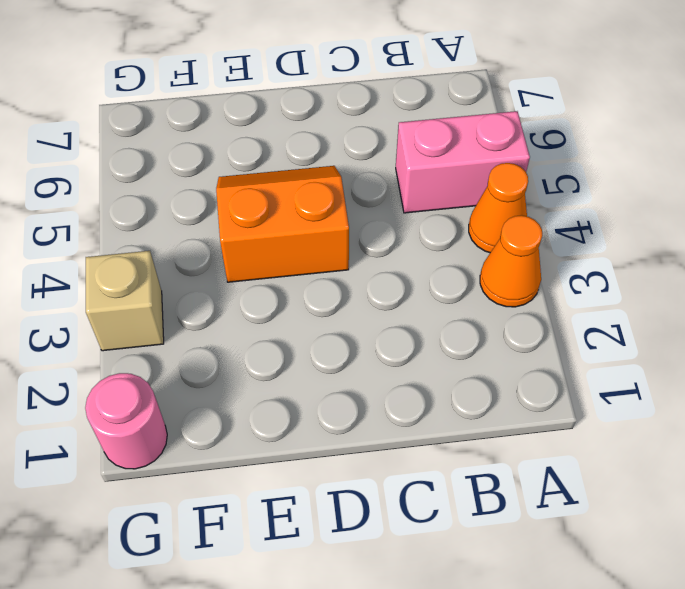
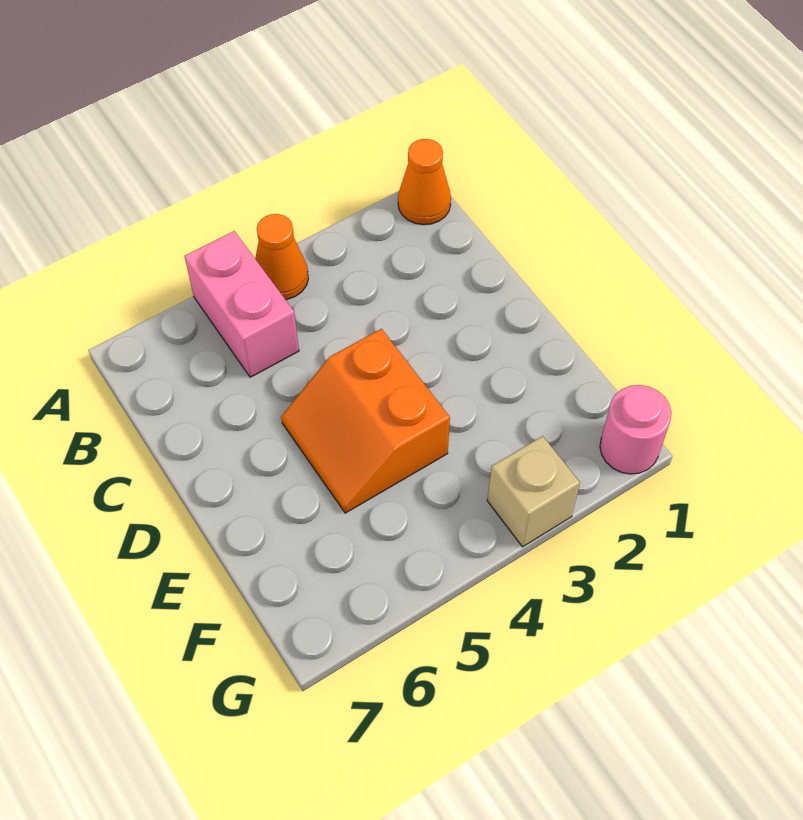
orange 1x1 cone [480,215,542,307] -> orange 1x1 cone moved to [398,139,451,225]

